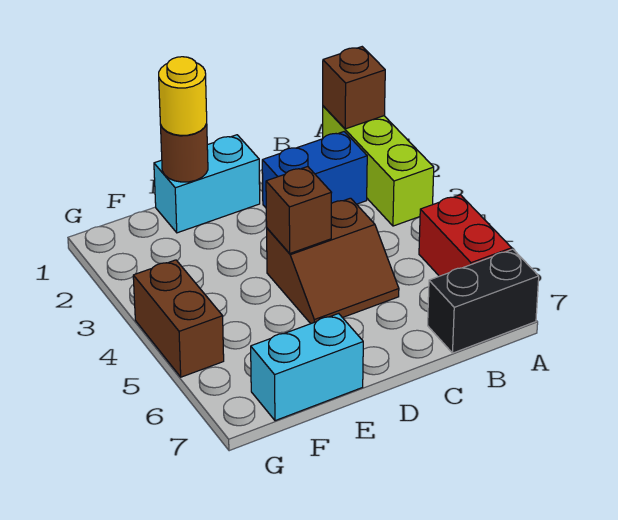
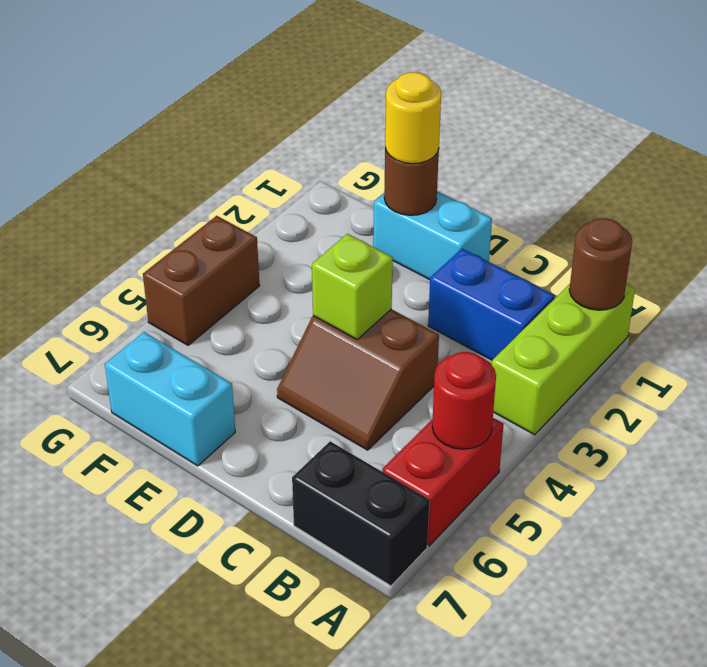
brown 1x1 brick [323,47,385,129] -> brown 1x1 round brick [569,218,632,310]
none -> red 1x1 round brick [432,352,496,449]
brown 1x1 brick [266,167,332,253] -> lime 1x1 brick [312,234,393,339]

